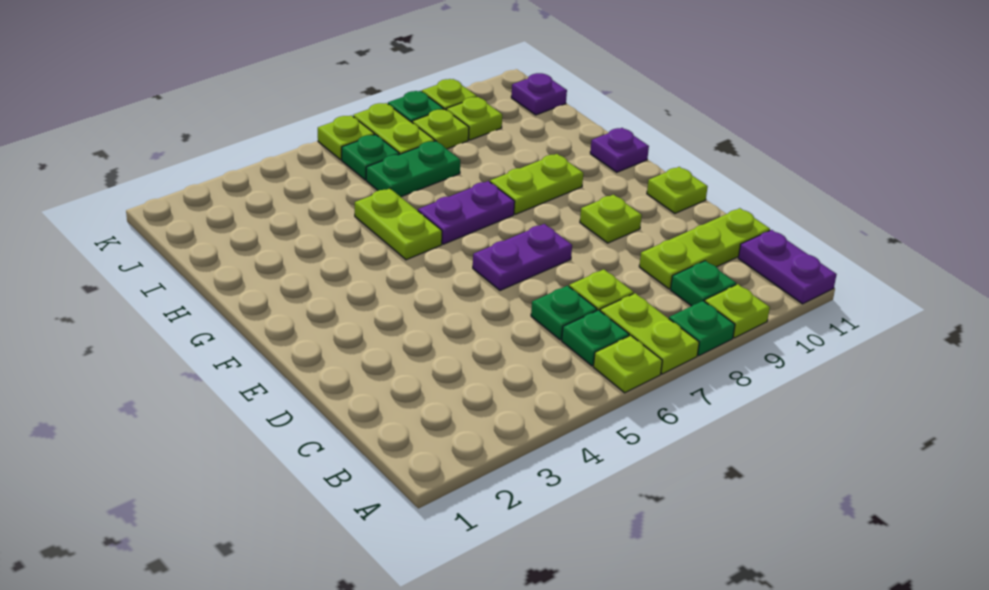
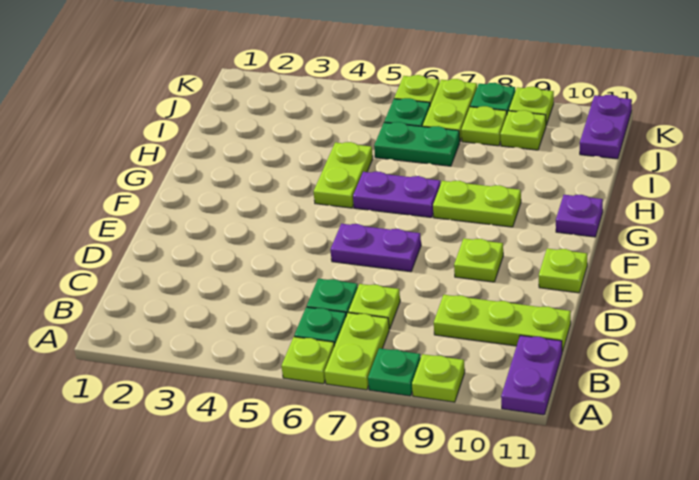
green 1x1 plate [671,261,736,306] -> none
purple 1x1 plate [511,73,567,115] -> purple 1x2 plate [580,95,632,159]

